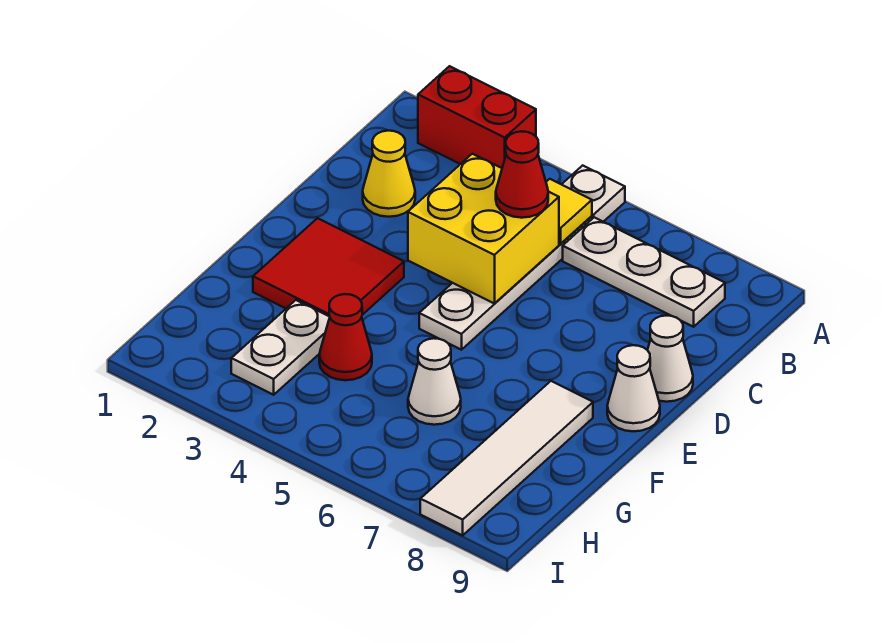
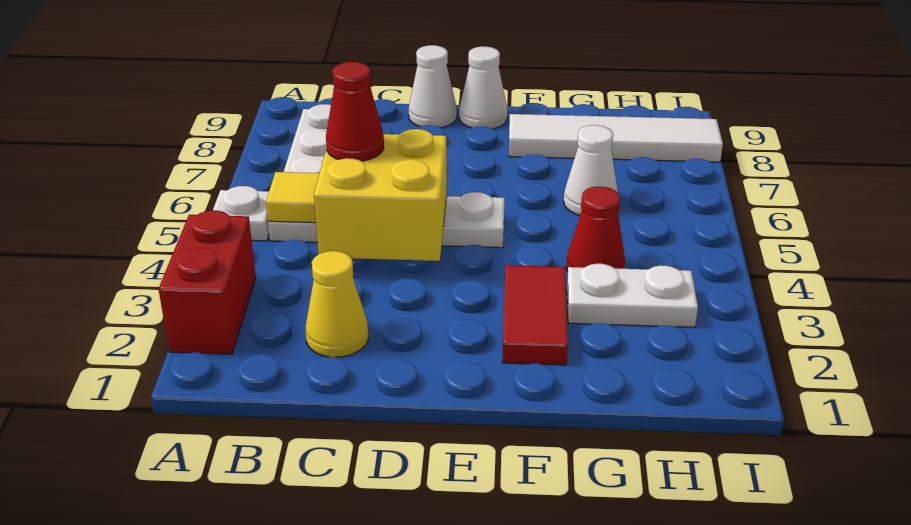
red 2x2 tile [253,218,404,316] -> red 1x2 tile [502,265,568,365]

